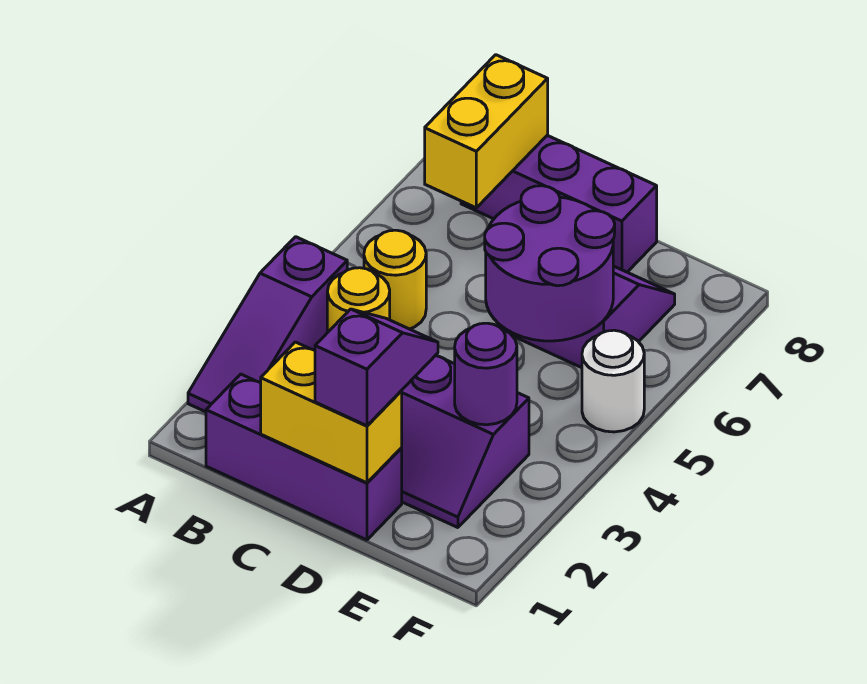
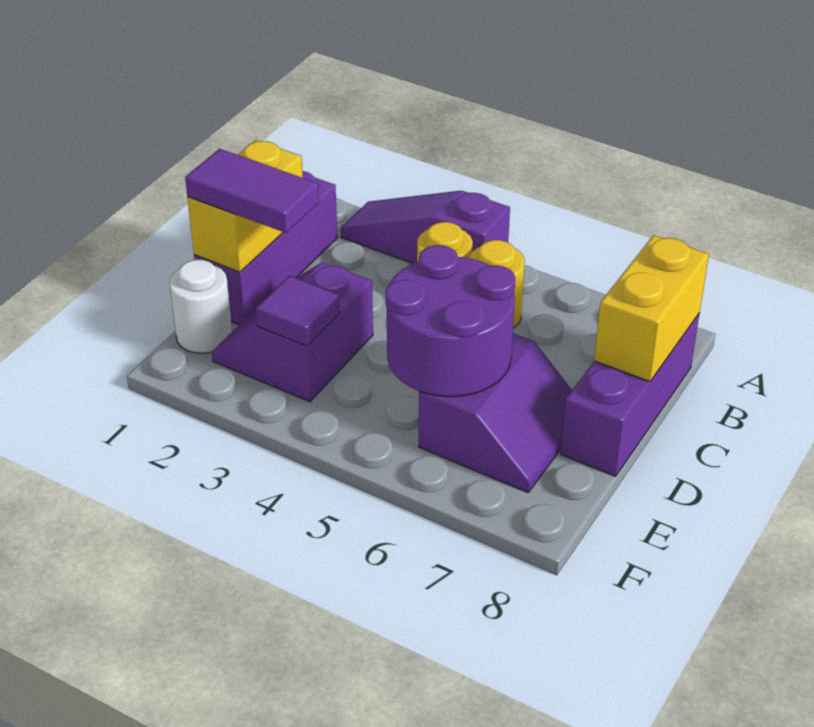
yellow 1x2 brick [425,55,548,208] -> yellow 1x2 brick turned to [594,235,709,382]
purple 1x2 slope [315,309,438,426] -> purple 1x2 tile [185,149,319,233]
purple 1x1 round brick [455,323,517,425] -> purple 1x1 tile [256,276,340,346]
white 1x1 round brick [582,330,644,432] -> white 1x1 round brick moved to [169,260,232,353]

